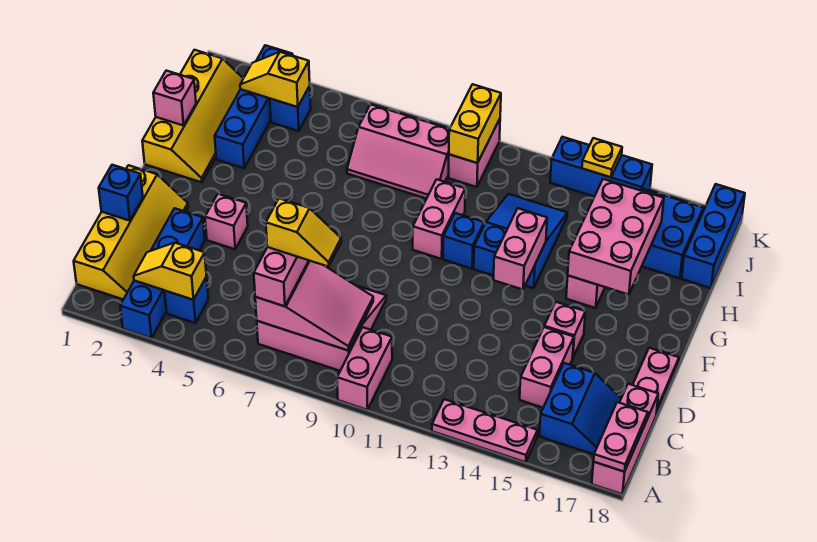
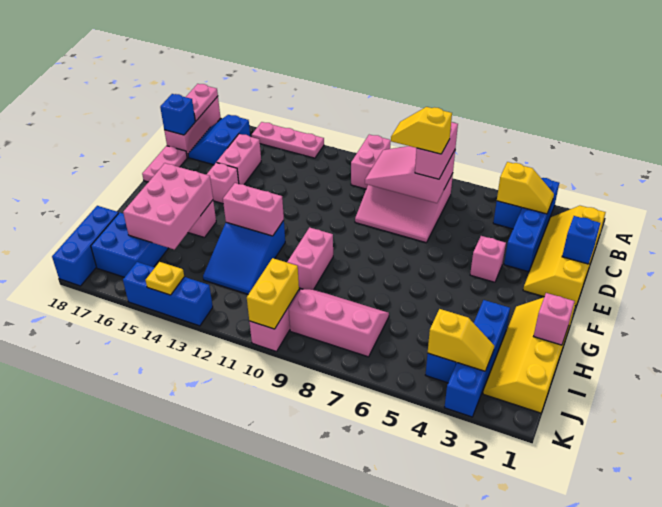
pink 1x2 brick [493,208,547,290] -> pink 1x2 brick turned to [223,183,284,236]
blue 1x1 brick [443,213,484,269] -> blue 1x1 brick moved to [160,94,195,135]

